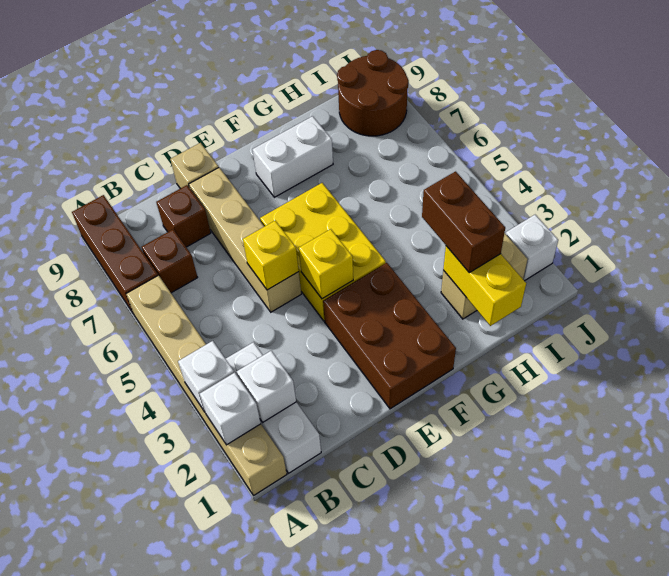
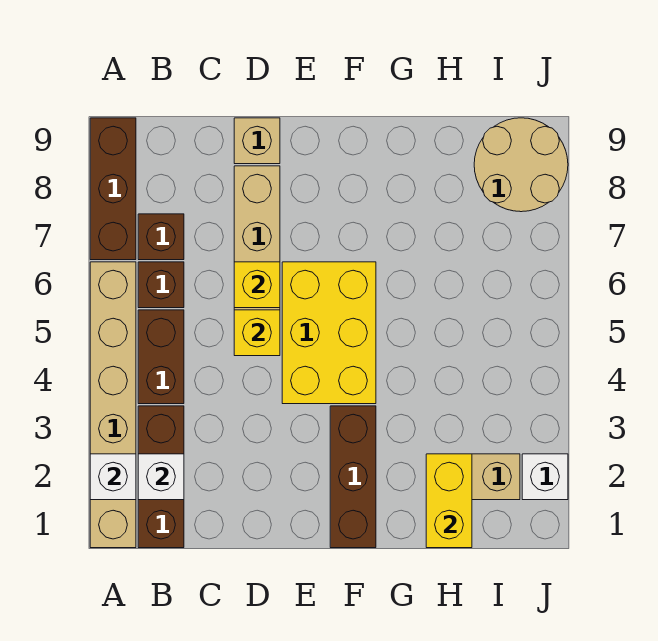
white 1x1 brick [178,341,234,412] -> none
white 1x3 brick [226,342,321,473] -> brown 1x3 brick [138,406,184,548]
brown 1x1 brick [156,185,211,247] -> brown 1x1 brick moved to [138,262,184,308]
brown 2x3 brick [323,263,456,409] -> brown 1x3 brick [330,406,376,548]
yellow 1x1 brick [299,229,353,299] -> yellow 1x1 brick moved to [234,262,280,308]
white 1x2 brick [253,116,333,197] -> none
brown 1x2 brick [422,171,505,273] -> brown 1x2 brick moved to [138,310,184,404]
brown 2x2 round brick [337,50,409,136] -> tan 2x2 round brick [474,118,568,212]

